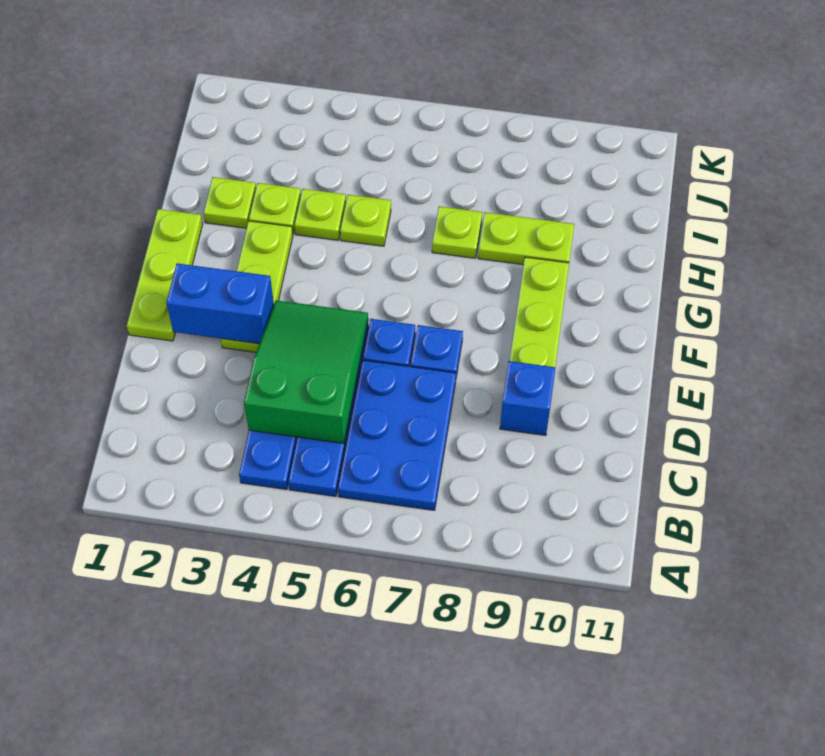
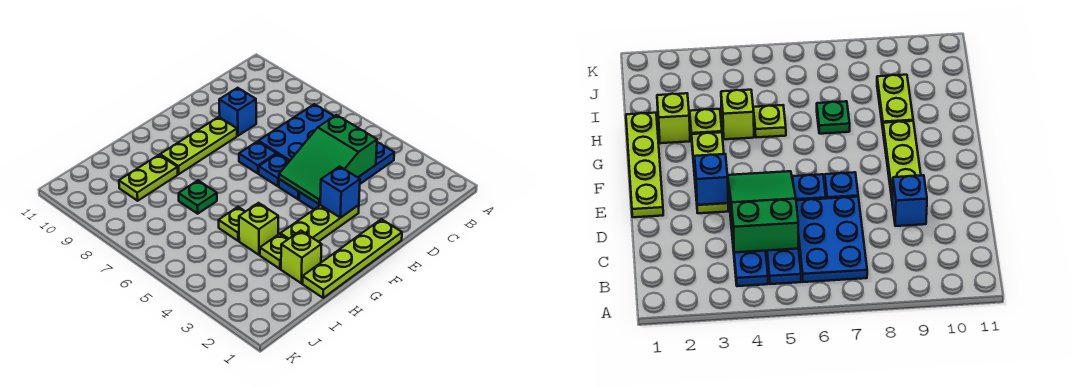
lime 1x3 plate [127,209,203,341] -> lime 1x4 plate [303,219,402,298]
blue 1x2 brick [166,263,274,344] -> blue 1x1 brick [320,166,360,218]
lime 1x1 plate [203,177,256,228] -> lime 1x1 brick [281,231,321,283]
lime 1x1 plate [294,189,346,240] -> lime 1x1 brick [239,203,278,255]
lime 1x1 plate [432,206,482,258] -> green 1x1 plate [179,180,217,214]
lime 1x2 plate [478,212,574,265] -> lime 1x2 plate turned to [119,155,178,201]

